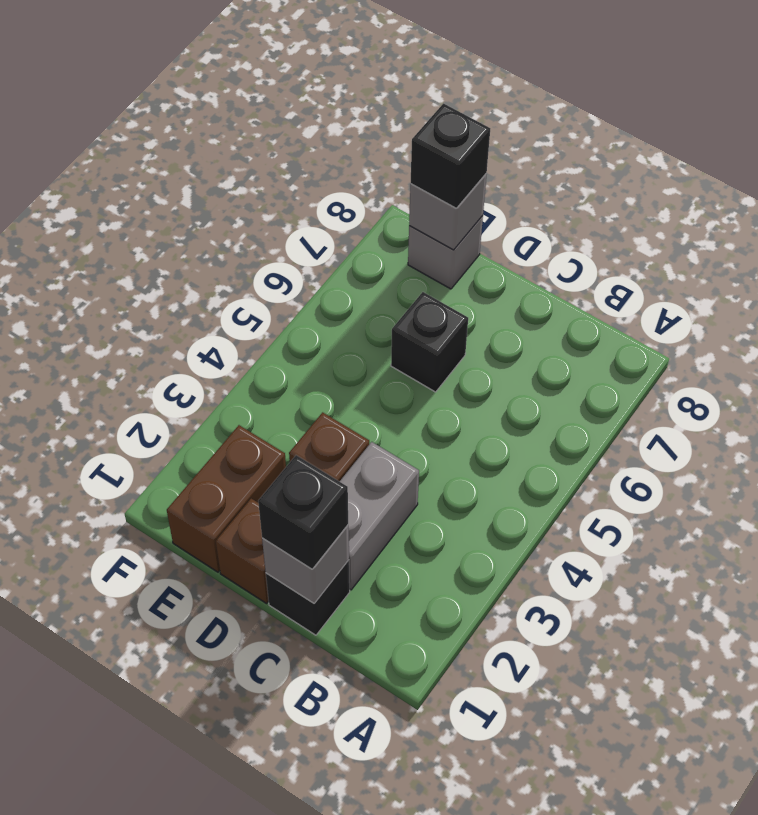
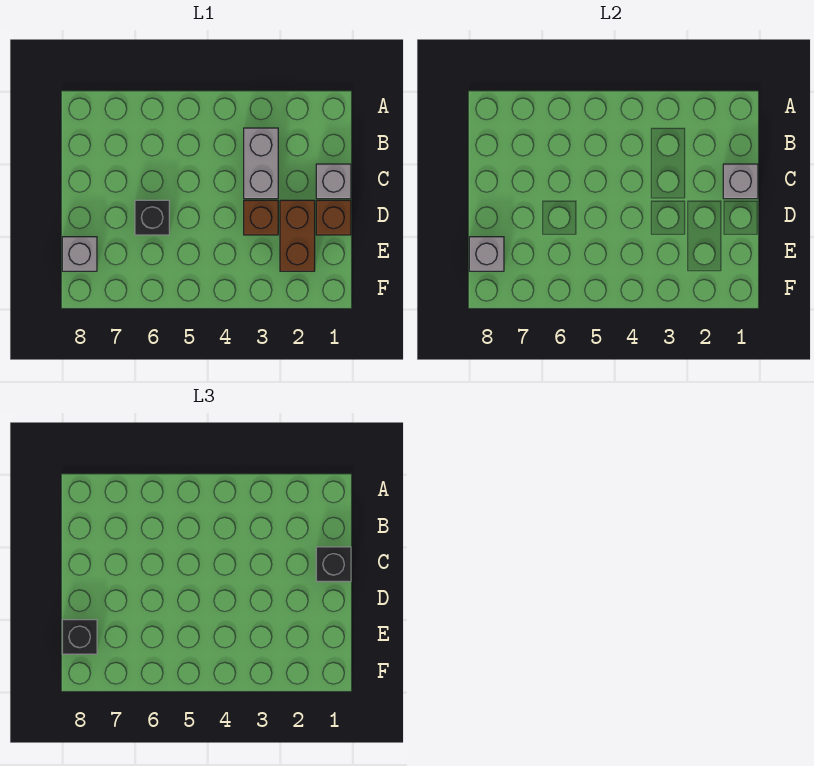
black 1x1 brick [266,560,350,635] -> grey 1x1 brick [316,164,351,199]
grey 1x2 brick [340,442,419,590] -> grey 1x2 brick turned to [244,128,278,199]
brown 1x2 brick [167,425,286,572] -> brown 1x2 brick turned to [280,200,315,271]

